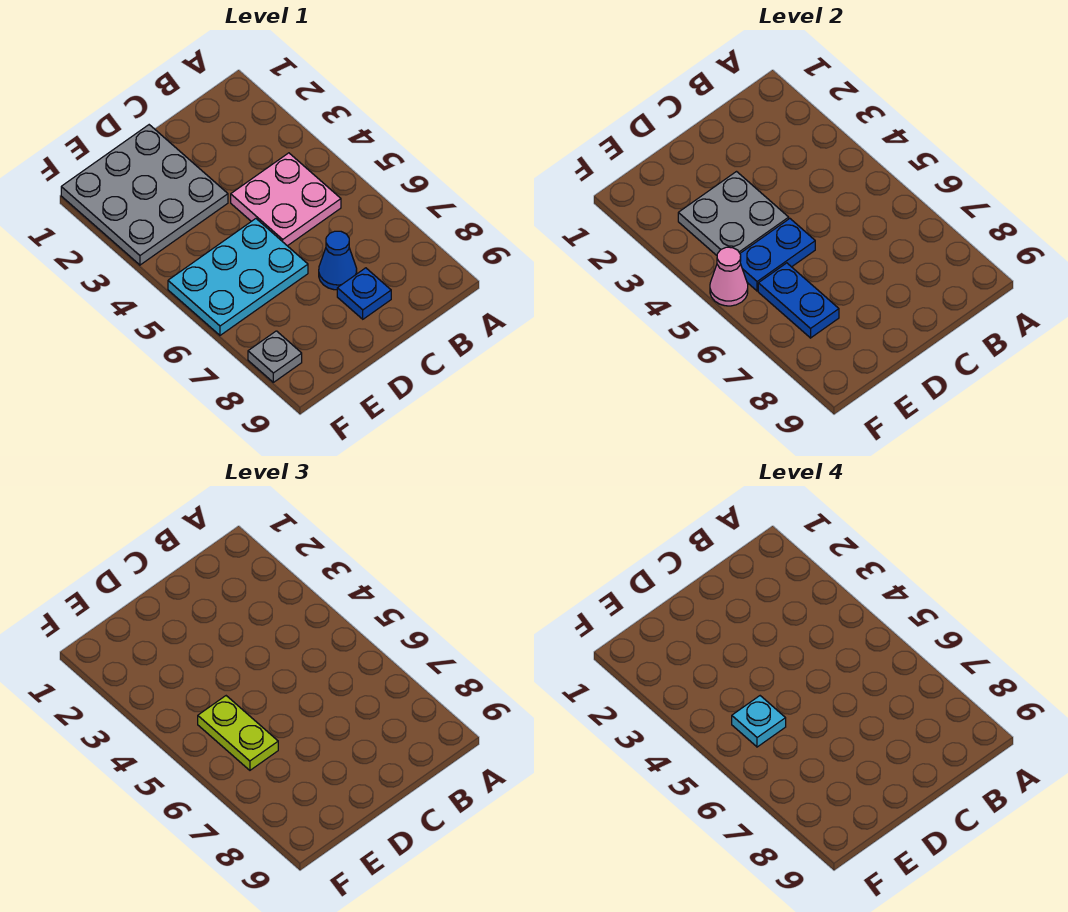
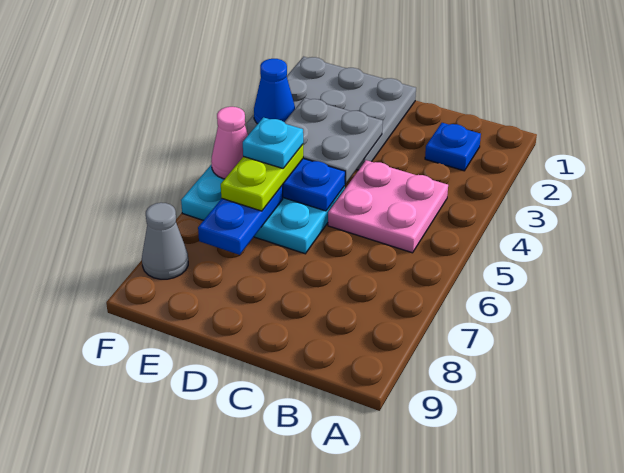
blue 1x1 cone [319,231,357,290] -> blue 1x1 cone moved to [254,59,295,124]
blue 1x1 plate [337,268,391,319] -> blue 1x1 plate moved to [425,123,481,171]
grey 1x1 plate [248,331,302,382] -> grey 1x1 cone [142,203,188,279]

